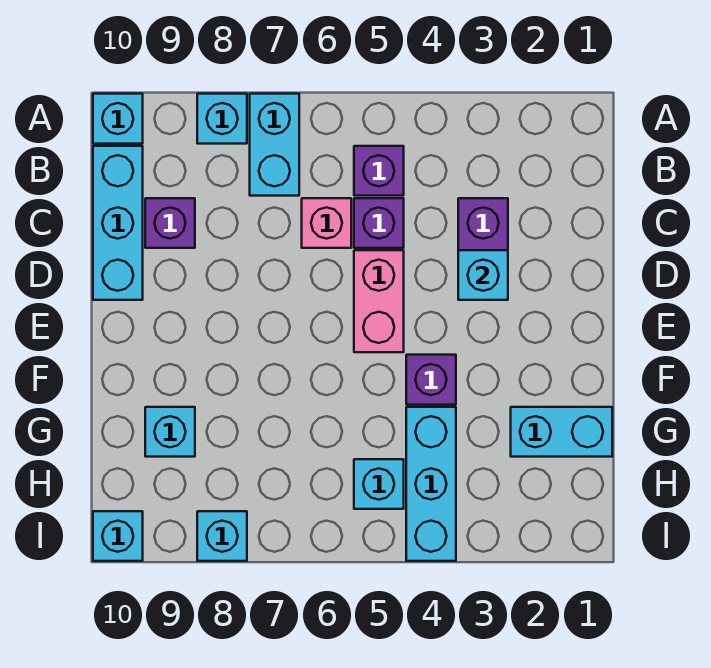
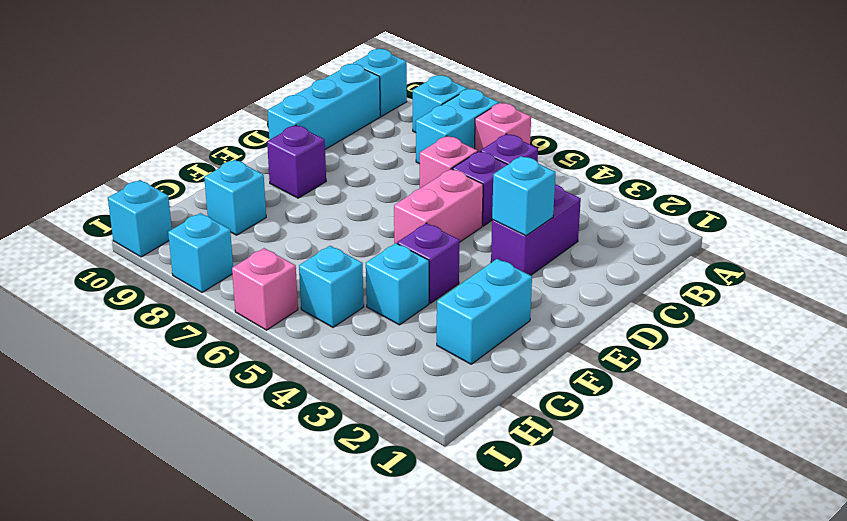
none -> pink 1x1 brick [475,103,531,151]
purple 1x1 brick [145,198,195,248] -> purple 1x1 brick moved to [267,125,326,198]
cyan 1x2 brick [511,407,612,457] -> cyan 1x2 brick turned to [437,259,532,364]
cyan 1x3 brick [406,407,456,561] -> cyan 1x1 brick [366,243,429,325]
none -> pink 1x1 brick [232,248,298,330]

